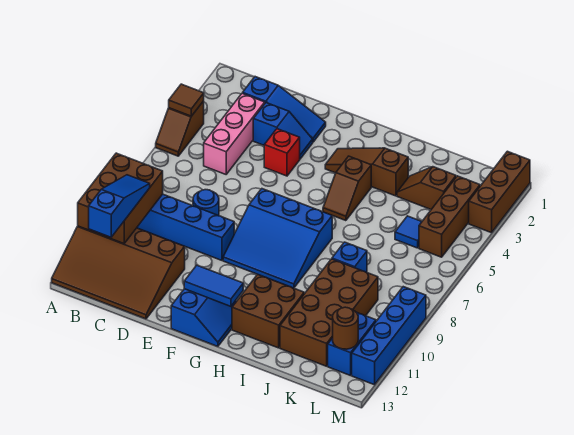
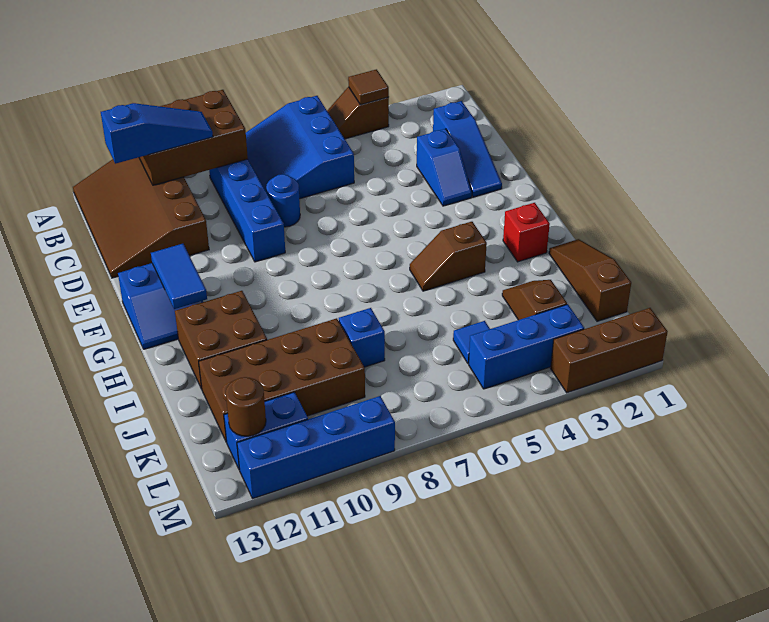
pink 1x3 brick [204,93,265,174] -> none
red 1x1 brick [264,129,300,176] -> red 1x1 brick moved to [503,203,550,262]
blue 3x3 slope [223,189,332,288] -> blue 3x3 slope moved to [246,96,354,199]
brown 1x3 slope [325,148,408,196] -> brown 1x3 slope moved to [549,239,631,321]
brown 1x3 brick [419,176,480,257] -> blue 1x3 brick [469,304,584,389]

